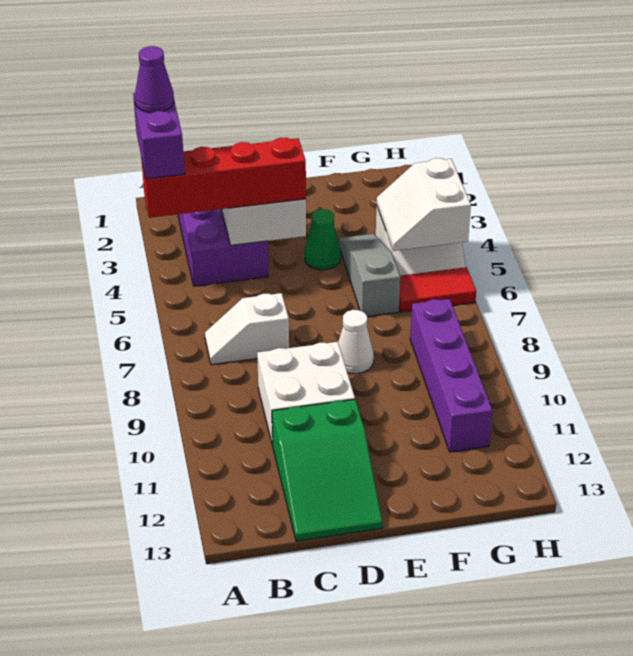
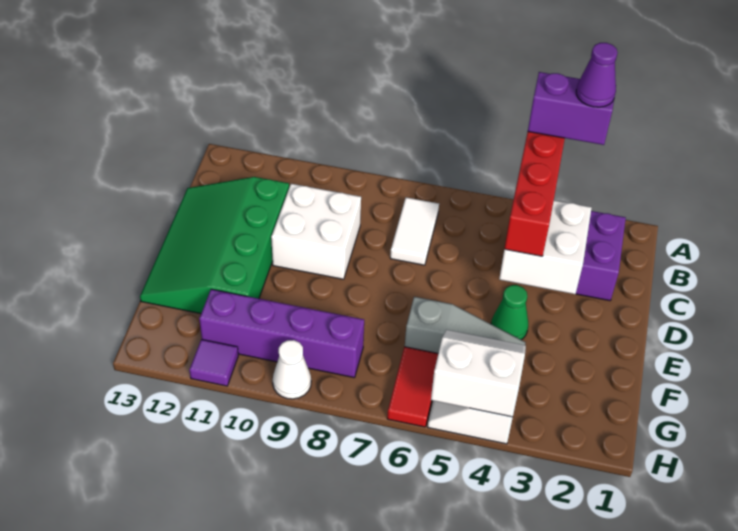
white 1x2 slope [205,293,289,365] -> white 1x2 tile [390,197,439,265]
green 2x3 slope [272,399,382,541] -> green 3x4 slope [140,177,289,314]
white 1x1 cone [338,310,374,374] -> white 1x1 cone moved to [273,340,311,399]
none -> purple 1x1 tile [189,339,238,386]

